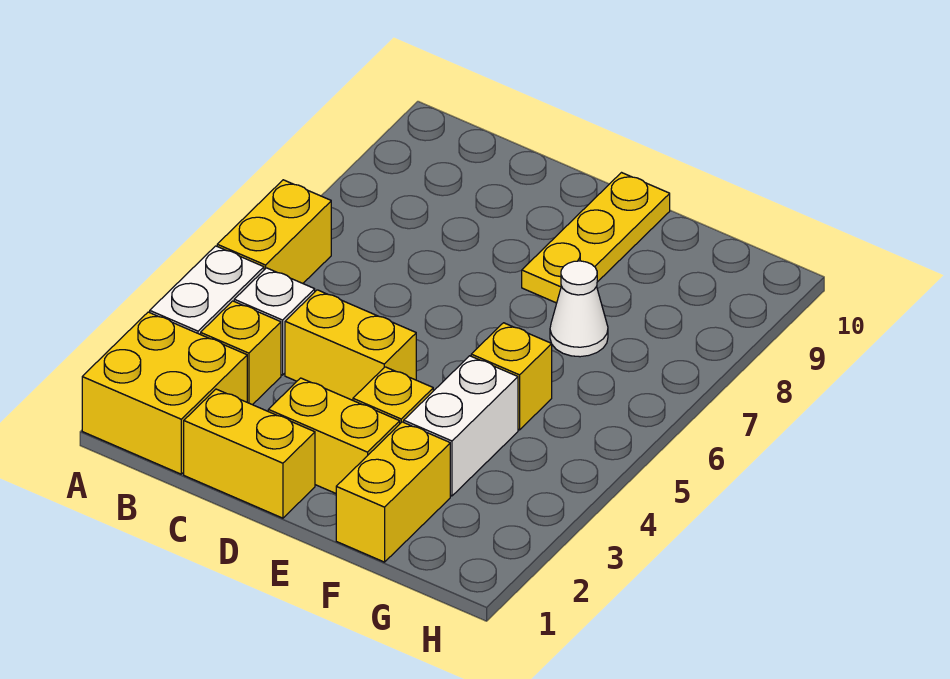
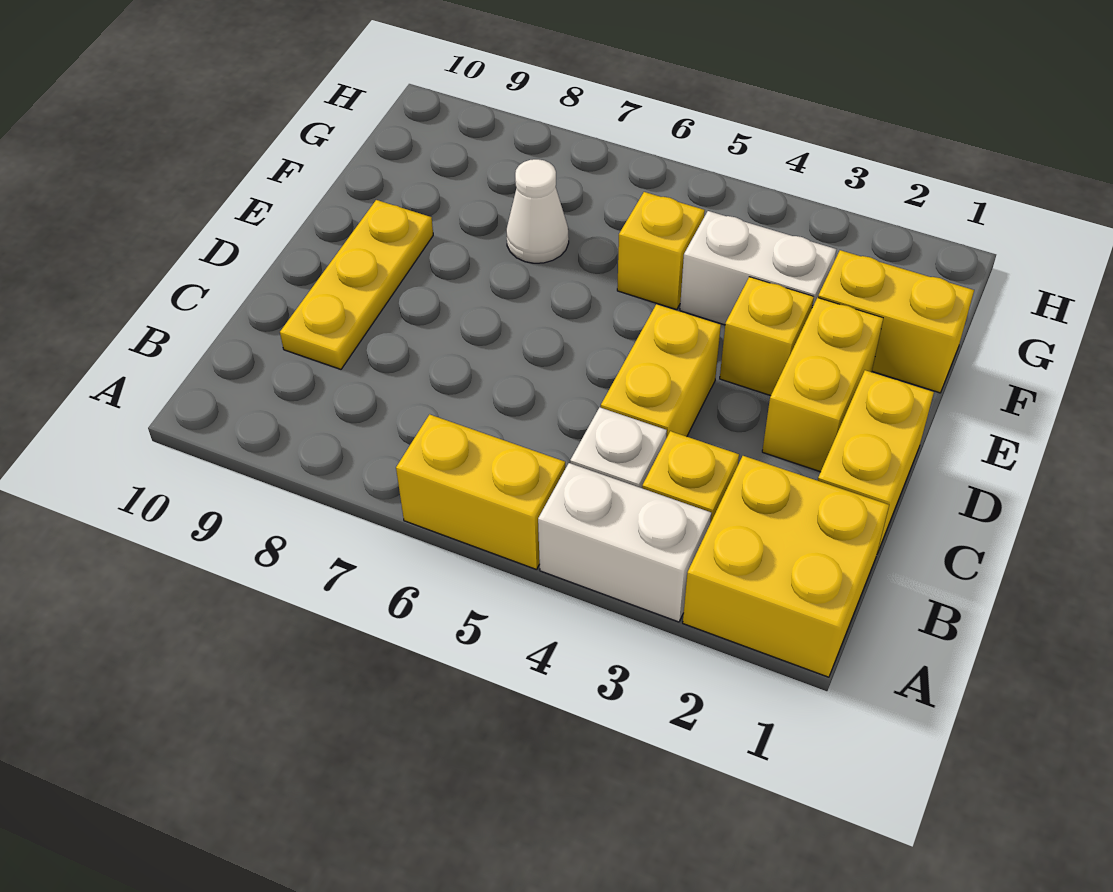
yellow 1x3 plate [522,173,670,303] -> yellow 1x3 plate turned to [280,200,433,369]

